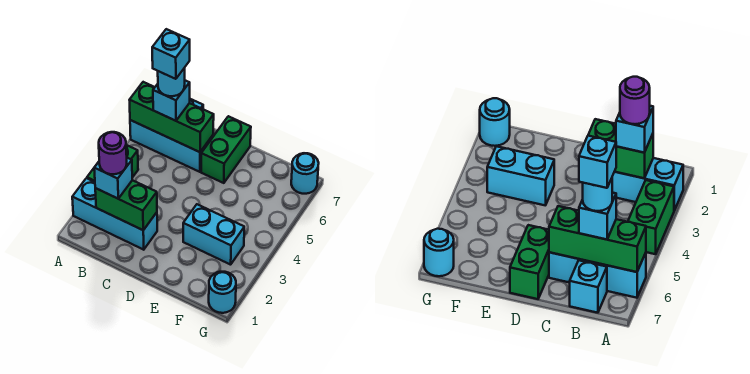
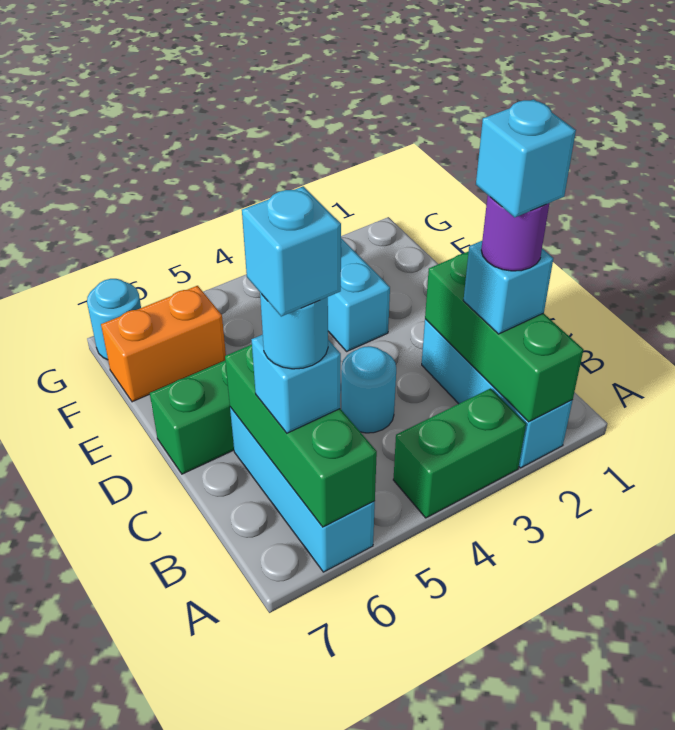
green 1x2 brick [95,180,157,230] -> green 1x3 brick [425,251,583,422]
cyan 1x1 brick [570,260,607,313] -> cyan 1x1 brick moved to [476,99,576,217]
none -> orange 1x2 brick [101,286,226,402]
cyan 1x1 round brick [209,272,236,313] -> cyan 1x1 round brick moved to [341,346,396,433]

